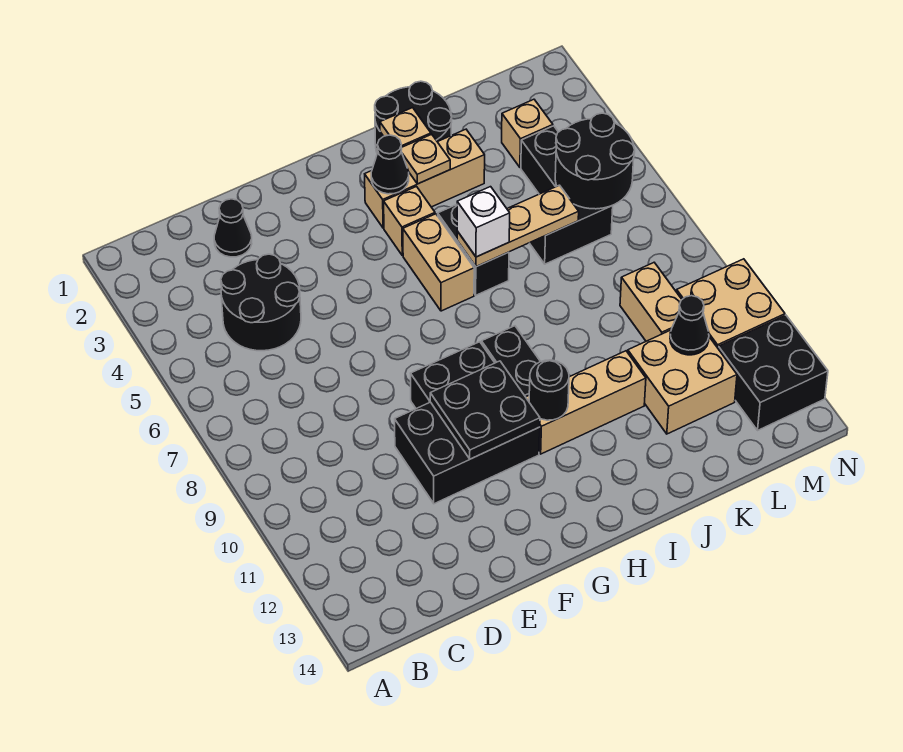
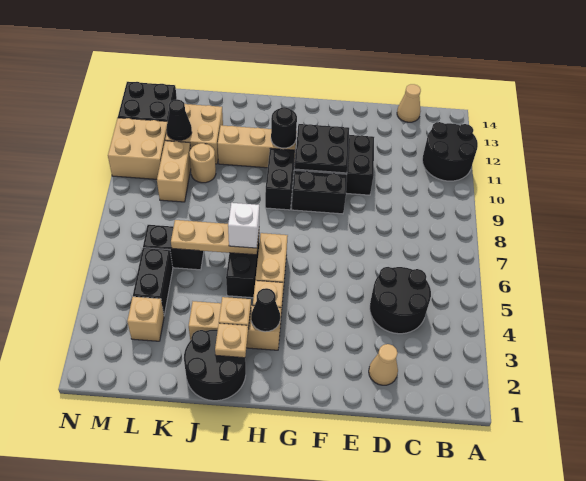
none -> tan 1x1 cone [397,84,421,122]
black 1x1 cone [214,199,252,257] -> tan 1x1 cone [369,344,398,385]
none -> tan 1x1 round brick [189,143,216,183]
black 2x2 round brick [555,113,635,209] -> black 2x2 round brick moved to [422,122,478,181]

